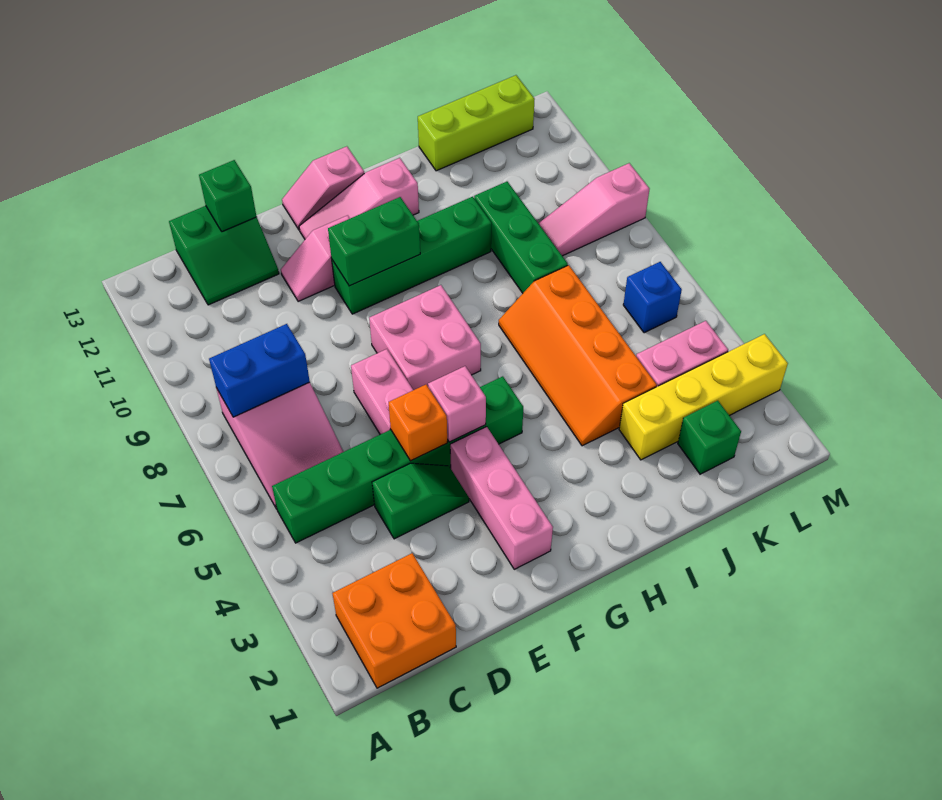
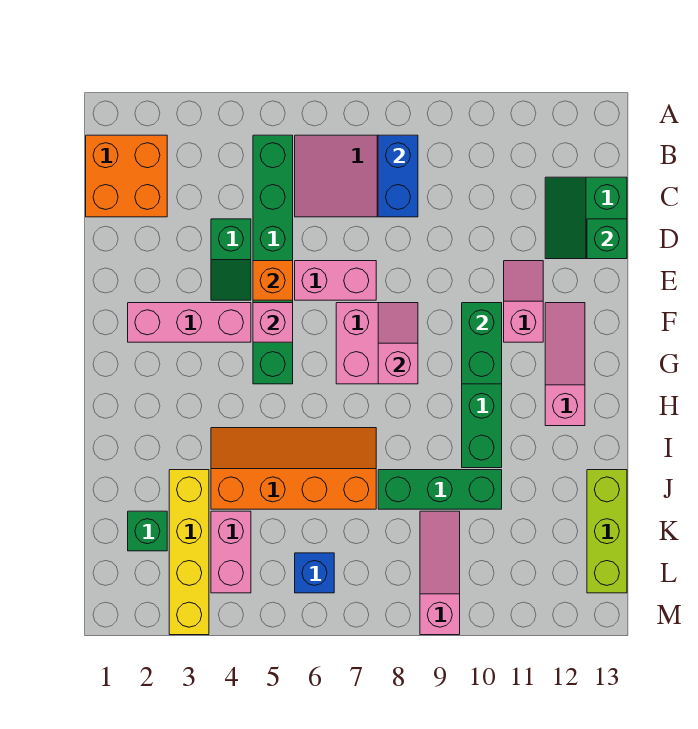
pink 1x2 slope [282,146,364,230] -> pink 1x2 slope moved to [378,303,418,384]

